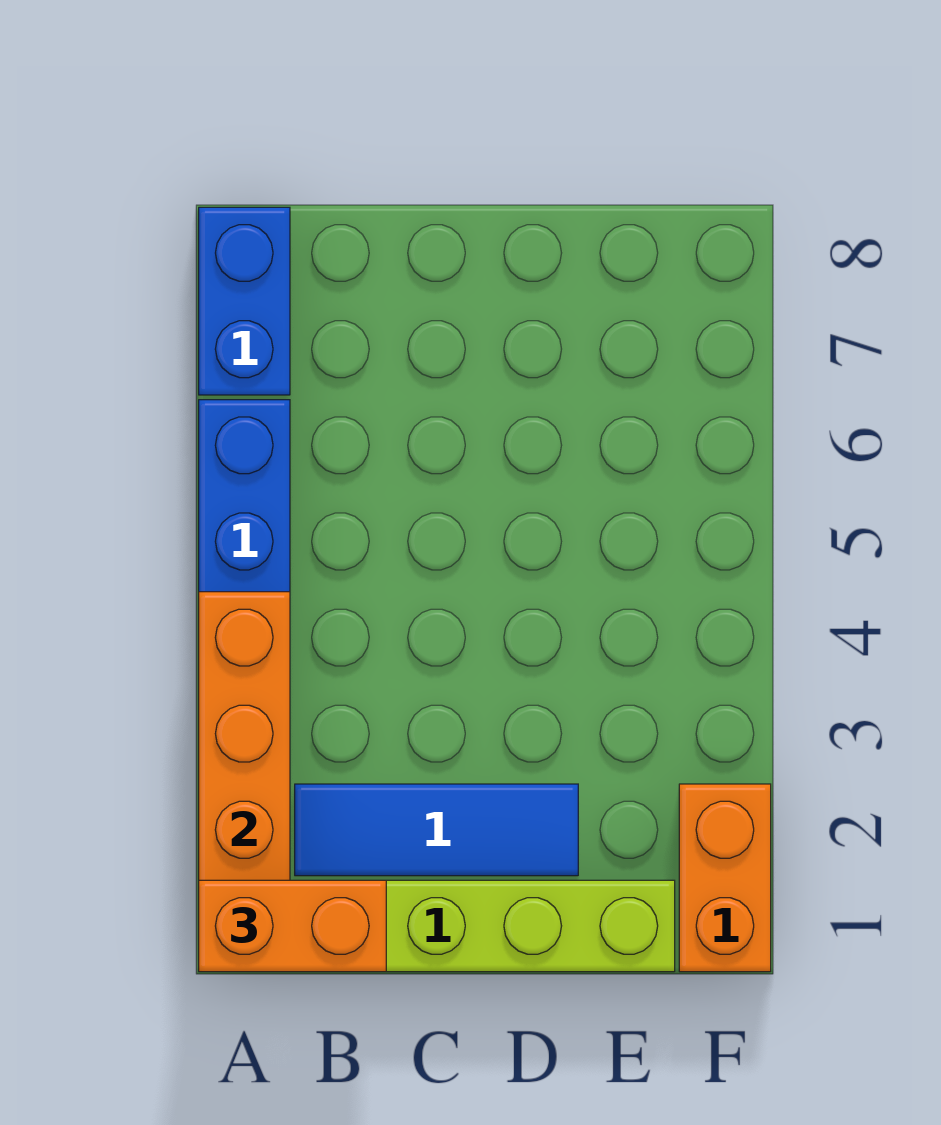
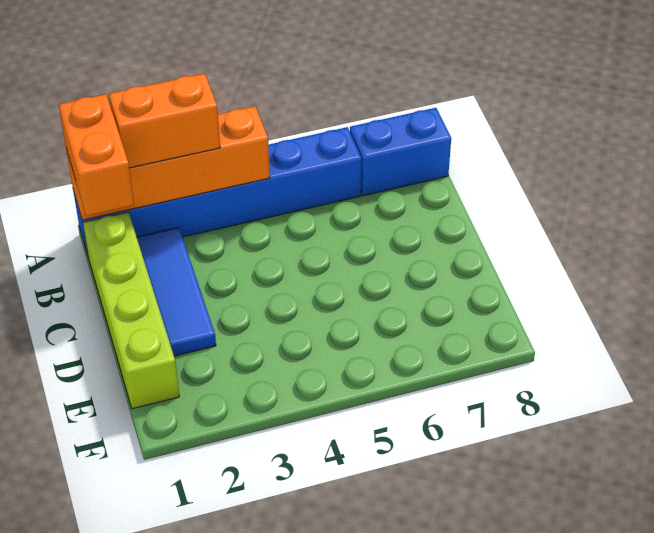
orange 1x2 brick [679,784,771,972] -> orange 1x2 brick moved to [109,73,220,168]

